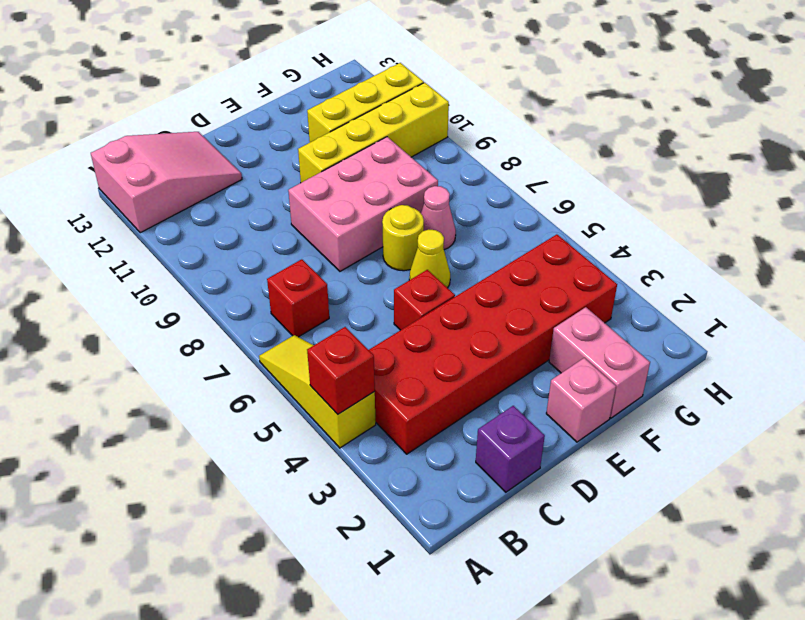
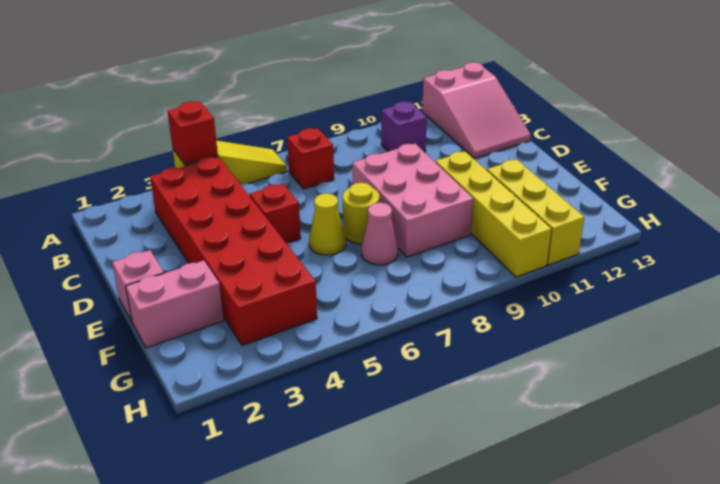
purple 1x1 brick [476,406,545,492] -> purple 1x1 brick moved to [381,101,427,152]

